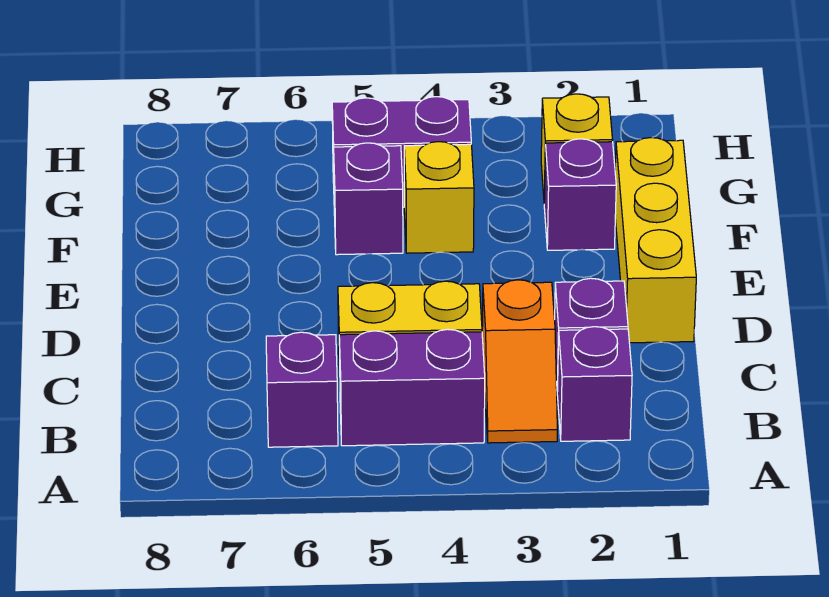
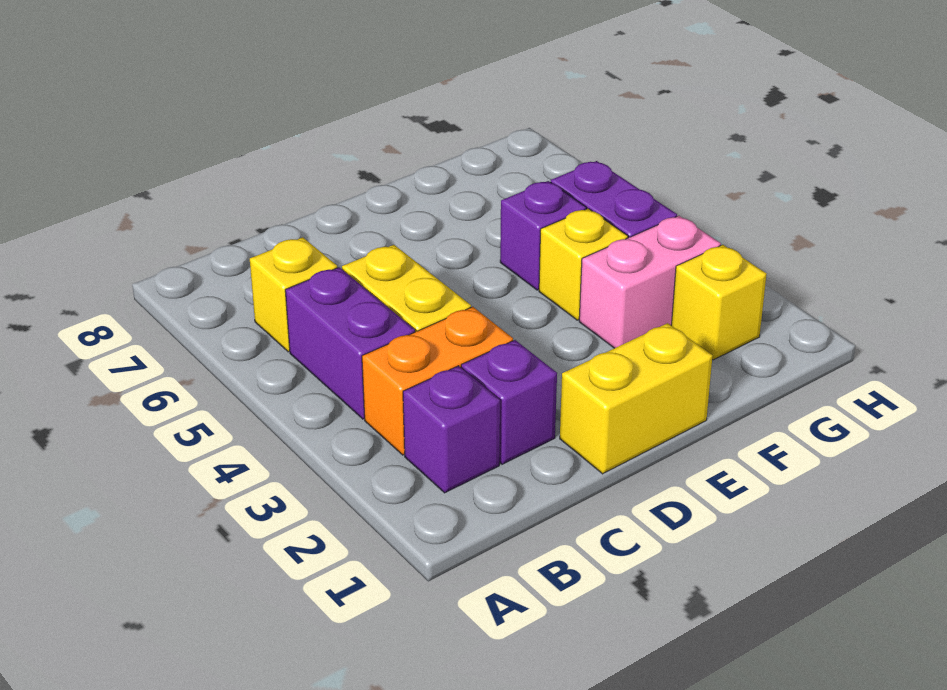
orange 1x2 slope [482,280,557,443] -> orange 1x2 brick [362,307,513,455]
purple 1x1 brick [266,332,338,447] -> yellow 1x1 brick [250,237,338,352]
yellow 1x3 brick [615,138,696,343] -> yellow 1x2 brick [560,323,713,474]
purple 1x1 brick [544,139,616,250] -> none
none -> pink 1x2 brick [579,216,721,348]

